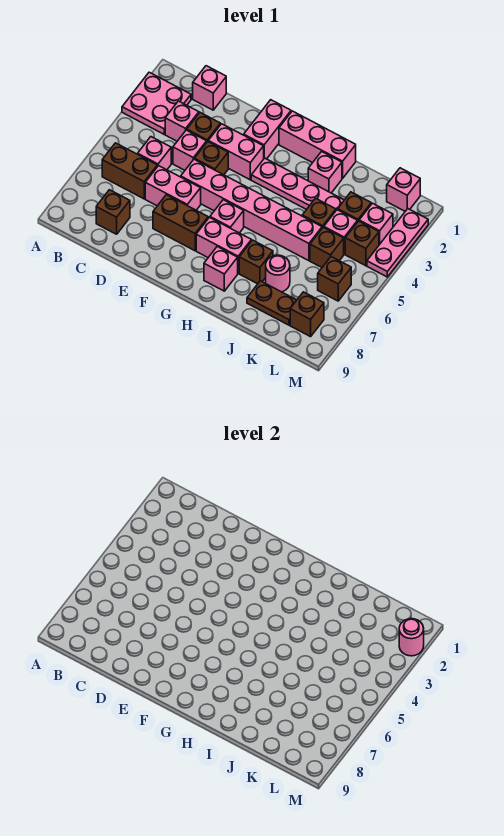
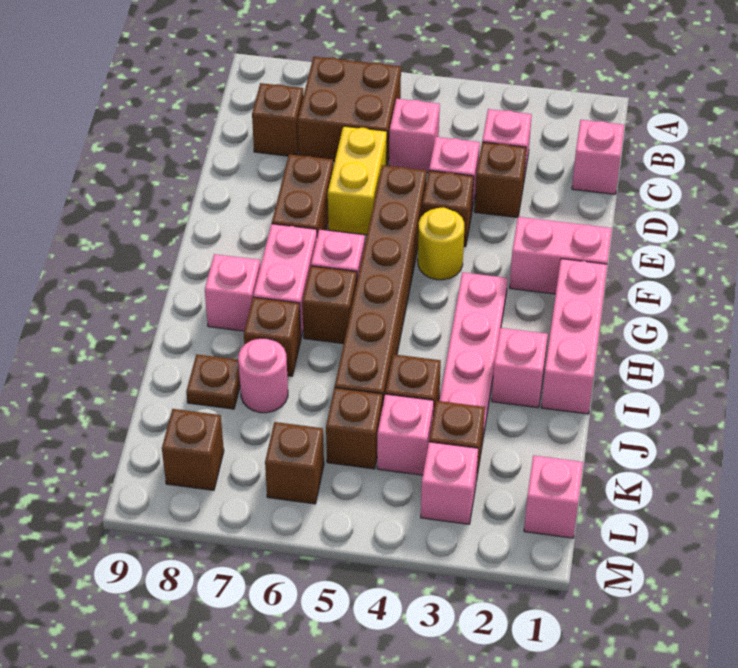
pink 2x2 plate [122,72,191,134] -> none
brown 1x2 brick [102,143,157,199] -> brown 2x2 brick [298,57,401,165]
pink 1x2 brick [145,166,201,210] -> yellow 1x2 brick [328,126,387,235]
pink 1x2 brick [208,124,264,180] -> none
pink 1x6 brick [181,159,322,261] -> brown 1x6 brick [335,165,427,402]
none -> yellow 1x1 round brick [418,207,464,280]
brown 1x2 plate [247,281,297,325] -> brown 1x1 plate [186,354,240,409]
brown 1x1 brick [345,221,379,266] -> brown 1x1 brick moved to [302,266,357,344]
pink 1x3 plate [367,209,428,277] -> none
pink 1x1 round brick [399,619,424,656] -> none

